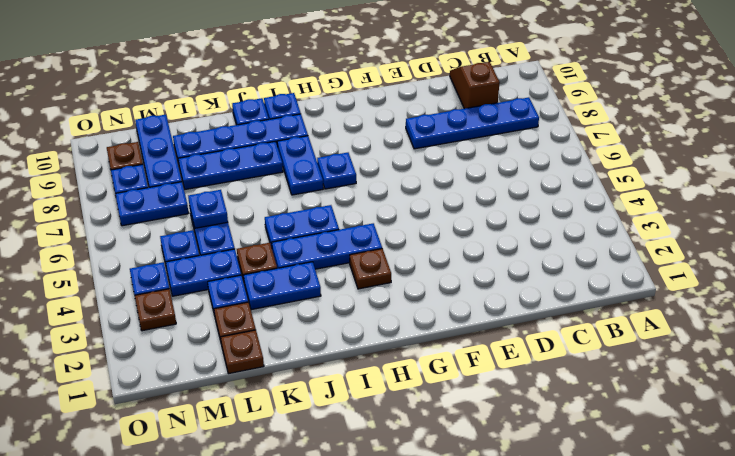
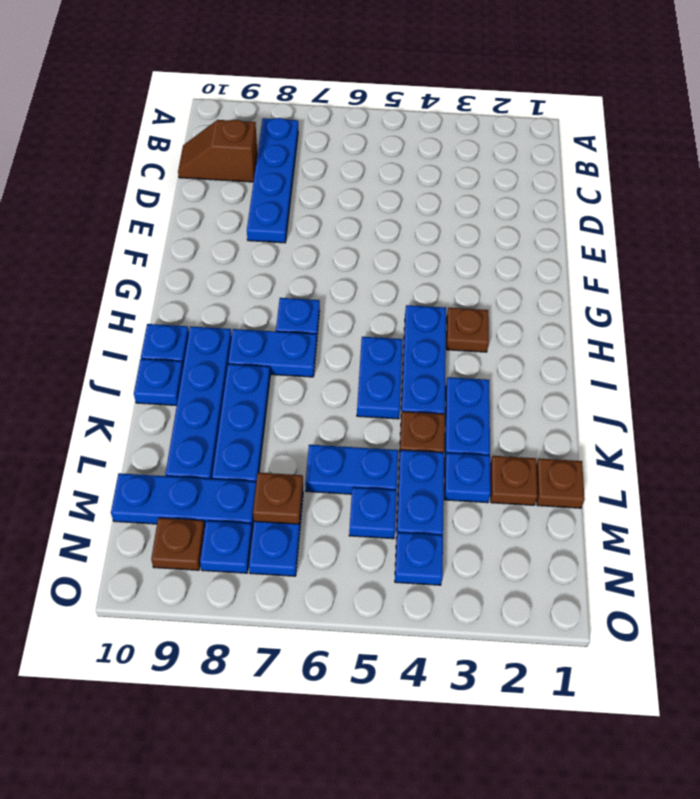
blue 1x1 plate [188,190,228,228] -> none
brown 1x1 plate [135,289,176,331] -> brown 1x1 plate moved to [253,473,303,524]

